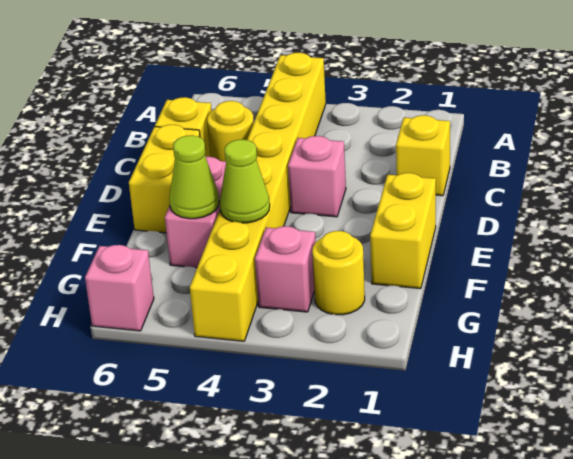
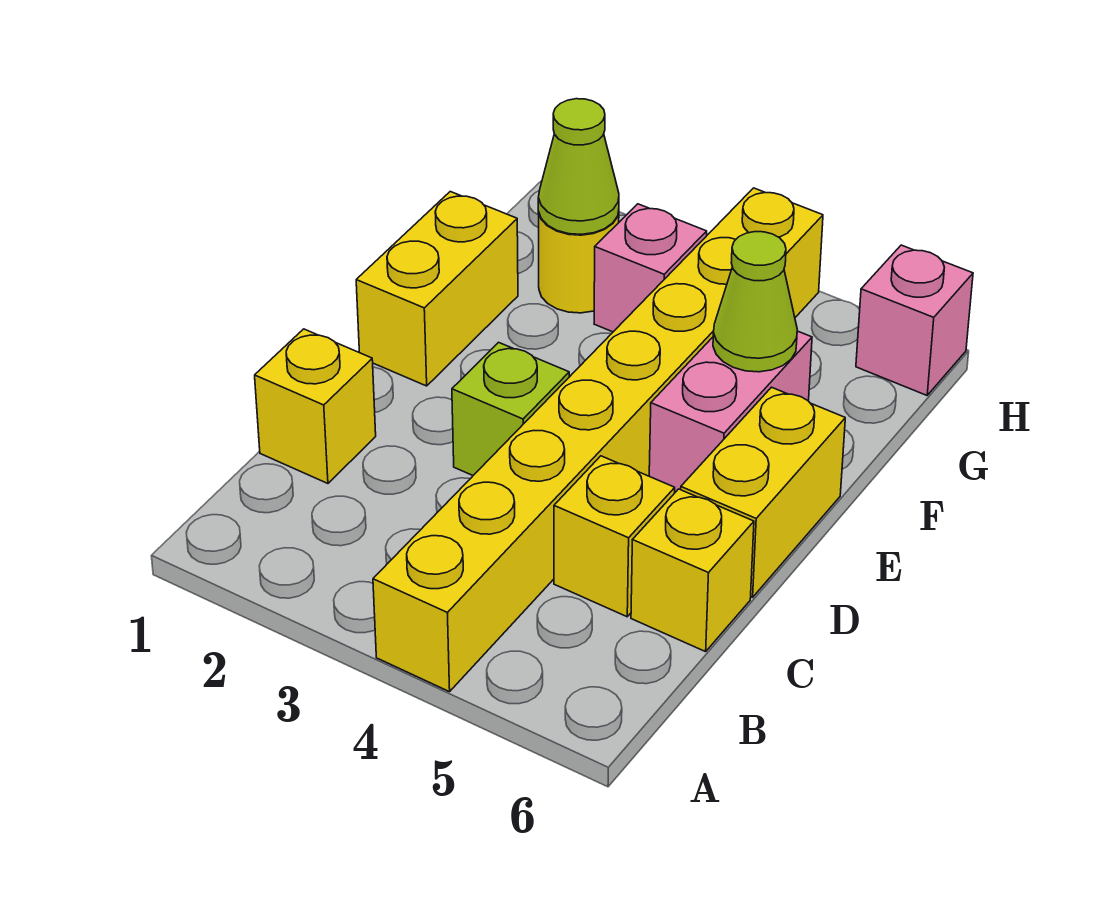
yellow 1x1 round brick [207,101,254,161] -> yellow 1x1 brick [554,456,675,617]
pink 1x1 brick [288,136,346,217] -> lime 1x1 brick [452,342,569,475]
lime 1x1 cone [220,139,270,223] -> lime 1x1 cone moved to [538,99,619,234]

